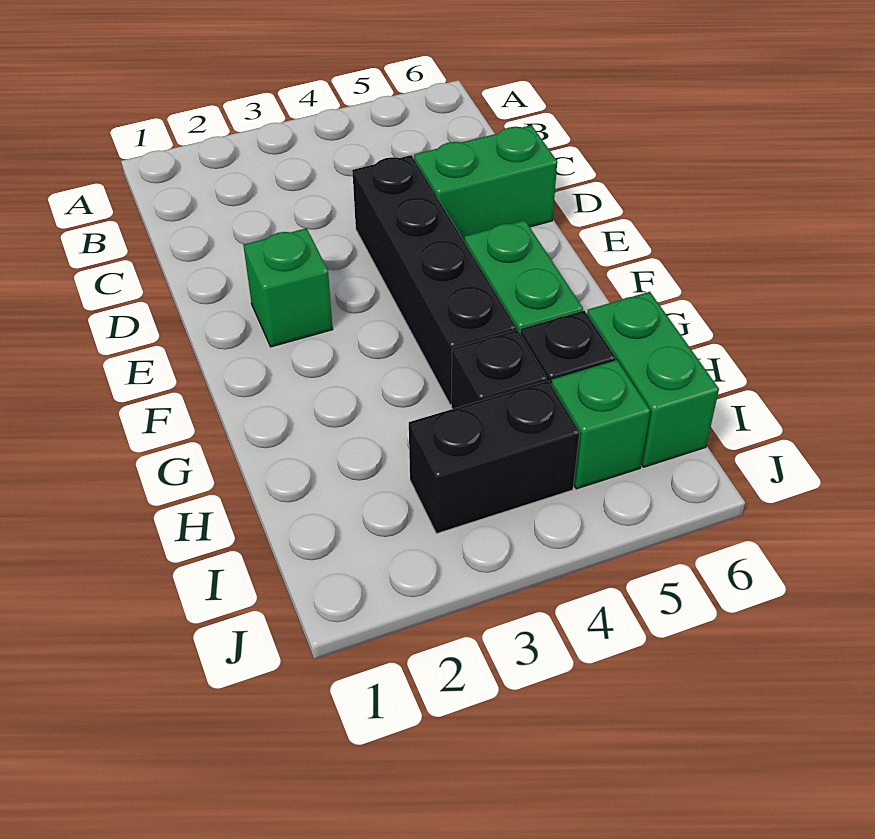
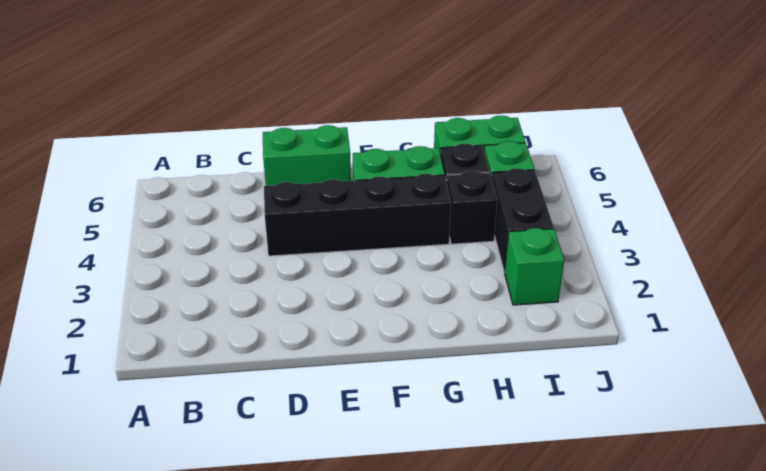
green 1x2 brick [414,125,557,241] -> green 1x2 brick turned to [263,125,351,186]
green 1x1 brick [243,228,333,347] -> green 1x1 brick moved to [505,228,564,305]

